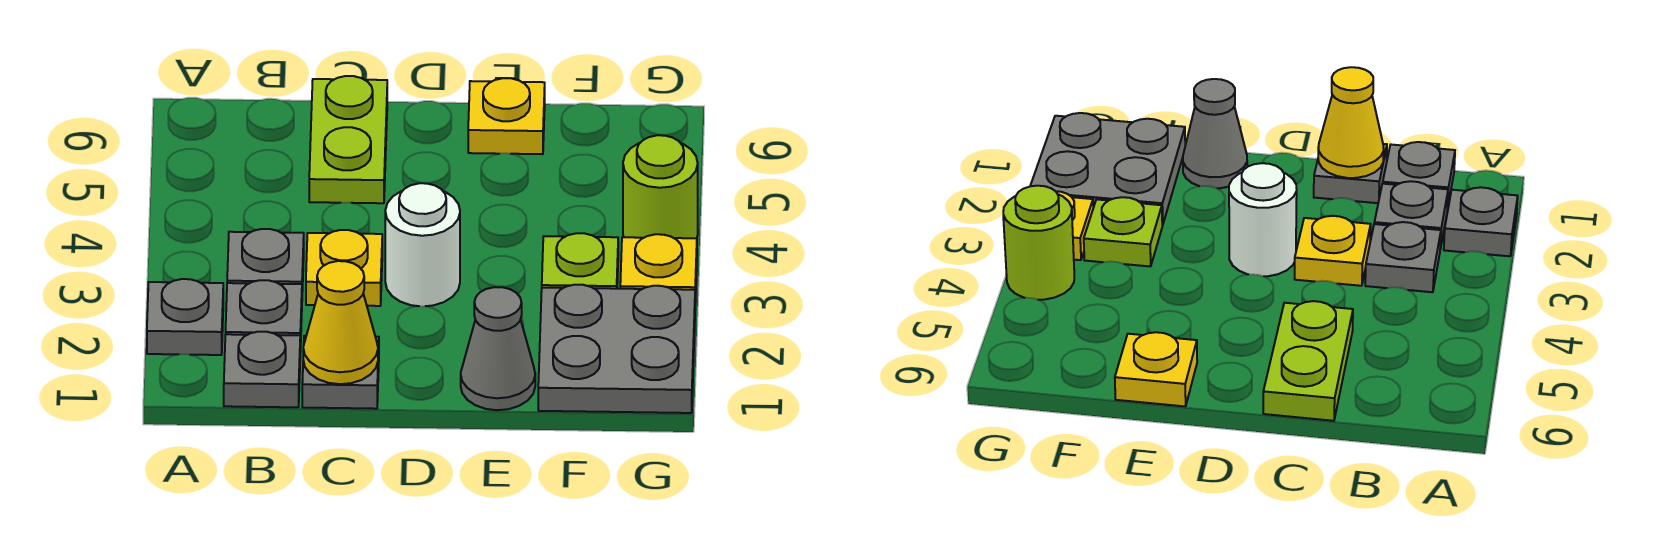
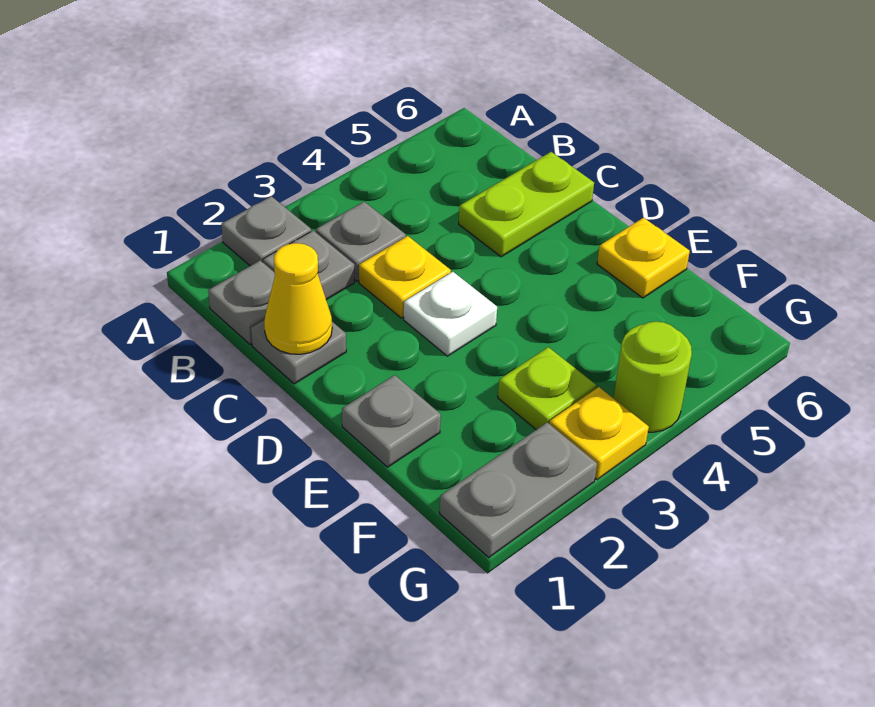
white 1x1 round brick [385,183,460,306] -> white 1x1 plate [404,272,497,356]
grey 1x1 cone [461,287,535,410] -> grey 1x1 plate [342,375,441,467]
grey 2x2 plate [538,285,695,413] -> grey 1x2 plate [440,423,597,557]

